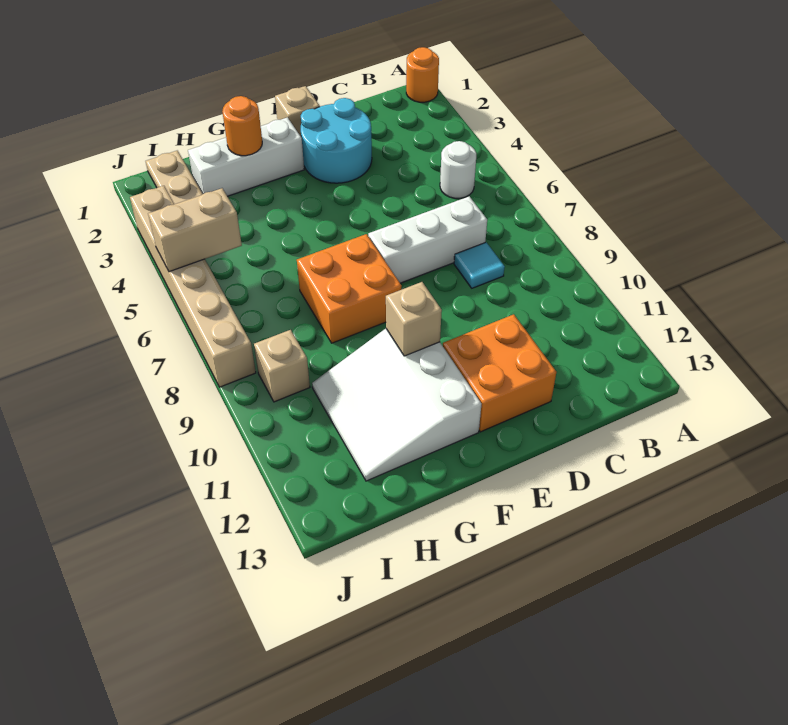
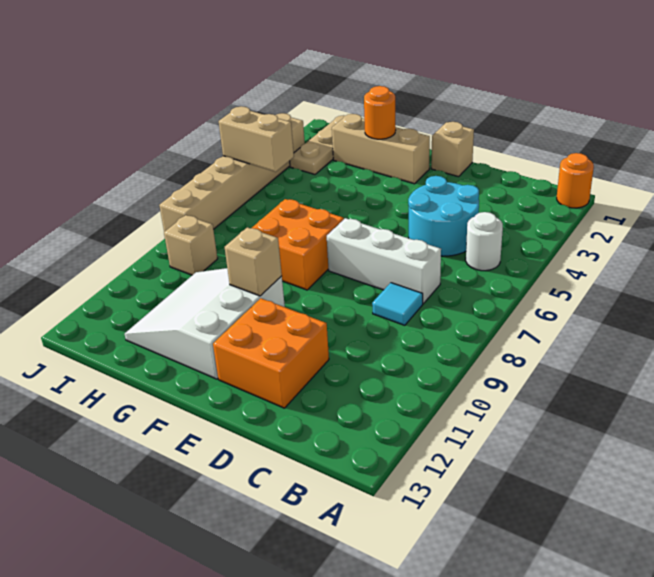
cyan 2x2 round brick [301,98,372,183] -> cyan 2x2 round brick moved to [408,176,479,256]
white 1x3 brick [188,117,304,196] -> tan 1x3 brick [332,114,430,184]

